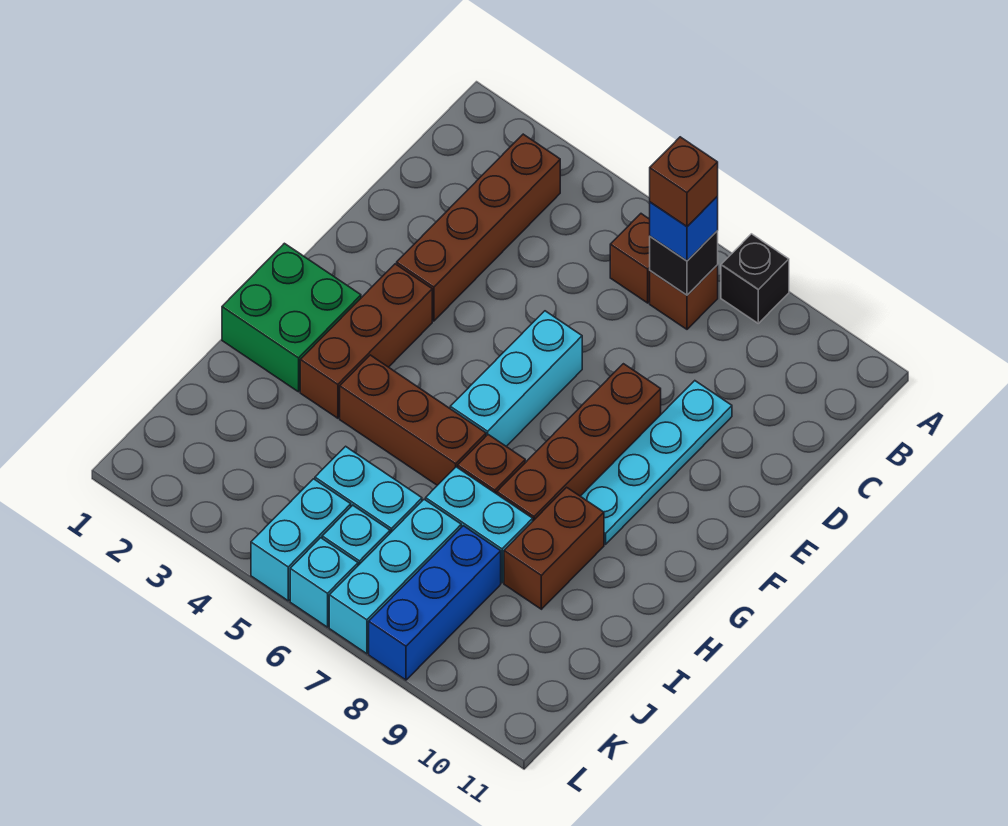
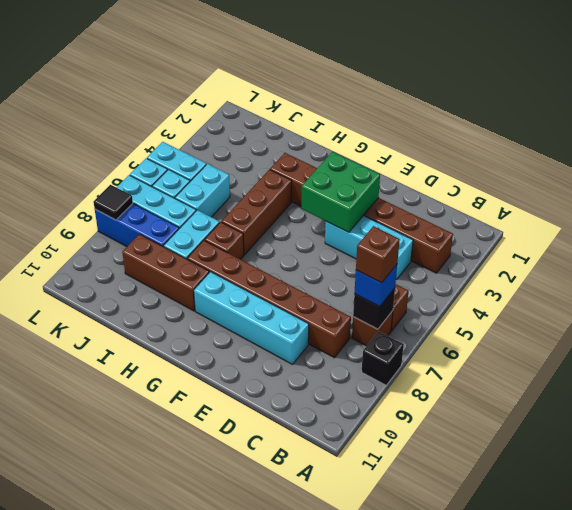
cyan 1x4 plate [581,381,732,544] -> cyan 1x4 brick [194,272,309,364]
cyan 1x3 brick [450,311,582,446] -> cyan 1x3 brick moved to [325,215,413,279]
brown 1x4 brick [497,364,661,521] -> brown 1x6 brick [187,240,351,358]
green 2x2 brick [222,243,361,392] -> green 2x2 brick moved to [301,152,380,232]
brown 1x2 brick [504,487,604,609] -> brown 1x3 brick [122,234,209,311]
none -> black 1x1 tile [94,185,133,220]

